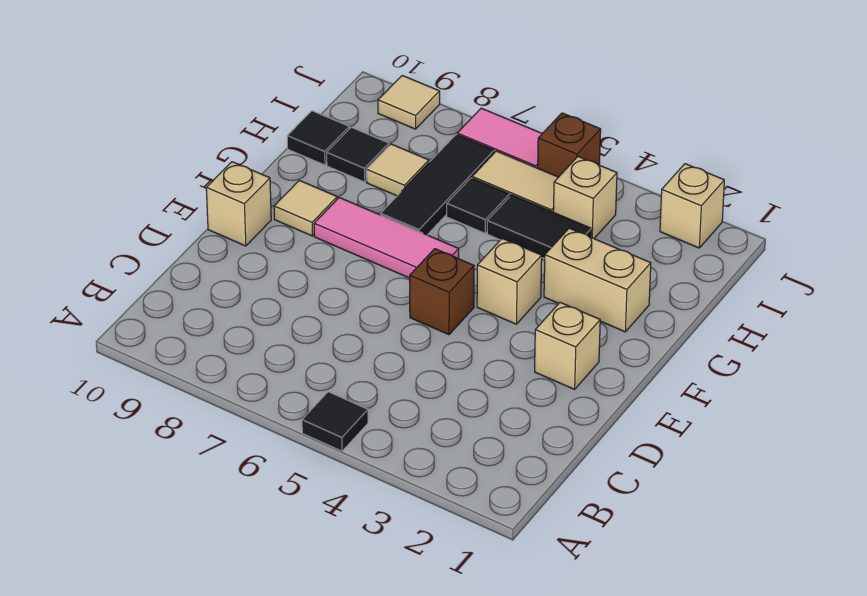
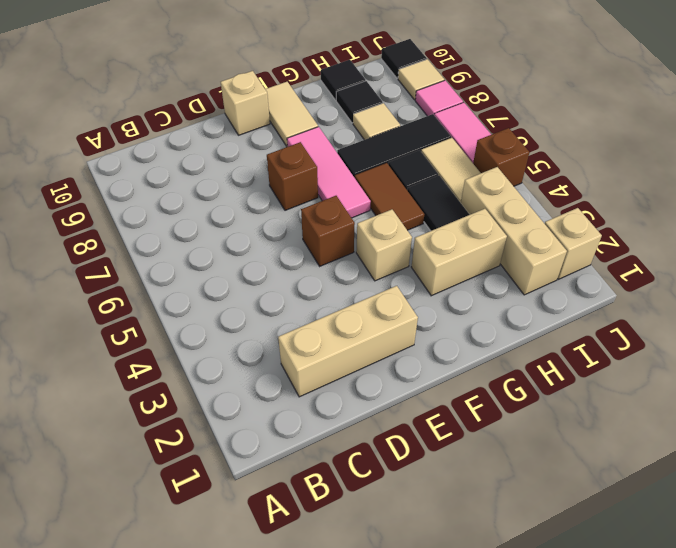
black 1x1 tile [302,392,368,451] -> black 1x1 tile moved to [381,39,427,78]
tan 1x1 brick [535,302,600,389] -> tan 1x3 brick [278,286,418,397]
none -> brown 1x1 brick [267,142,318,210]
tan 1x1 tile [274,180,337,236] -> tan 1x2 tile [265,82,318,147]
tan 1x2 brick [544,228,651,332] -> tan 1x2 brick turned to [412,209,507,296]
none -> brown 1x2 tile [355,163,424,230]
tan 1x1 brick [553,157,617,238] -> tan 1x3 brick [461,167,567,295]
none -> pink 1x1 tile [415,80,463,116]

